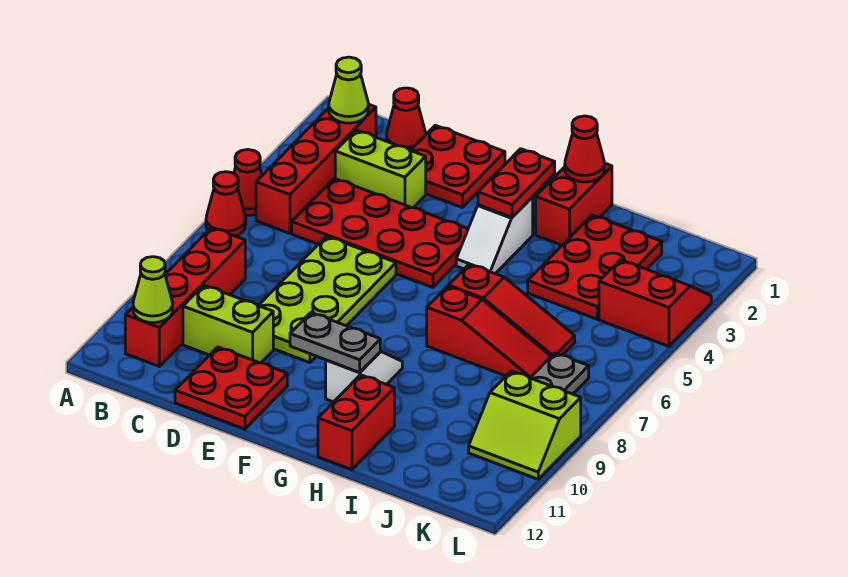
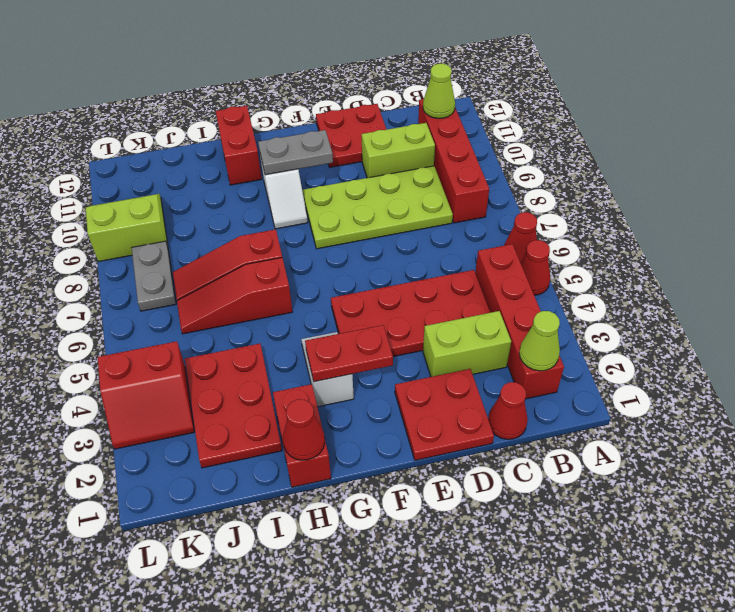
lime 2x4 plate [258,236,396,363] -> lime 2x4 plate turned to [302,166,453,249]
red 1x2 plate [478,149,555,217] -> red 1x2 plate turned to [305,325,393,382]

